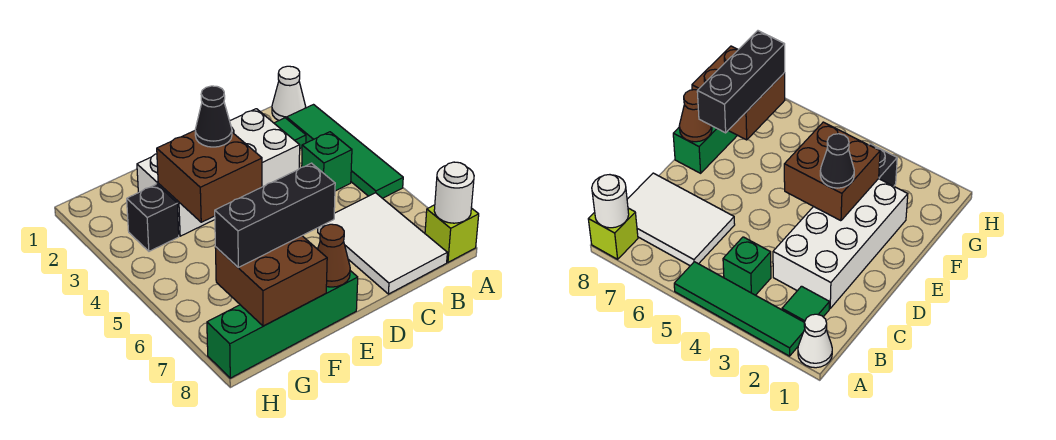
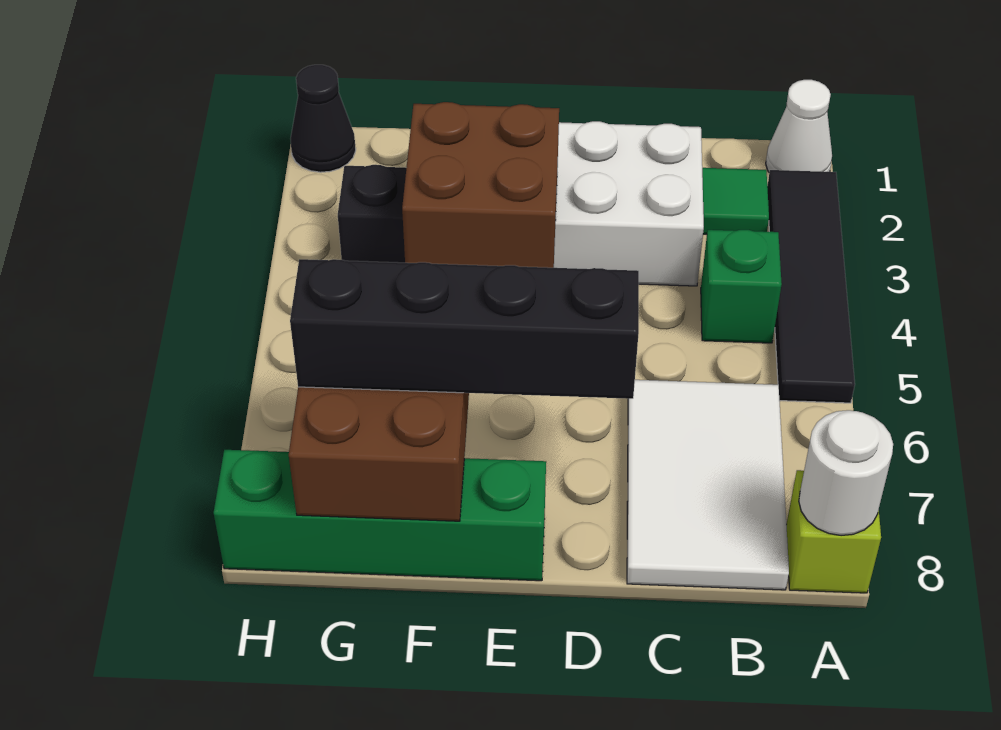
green 1x4 tile [287,105,403,198] -> black 1x4 tile [767,170,855,403]
black 1x1 cone [195,86,232,147] -> black 1x1 cone moved to [291,65,356,172]
black 1x3 brick [215,163,335,267] -> black 1x4 brick [290,259,639,399]
brown 1x1 cone [318,224,350,287] -> none

